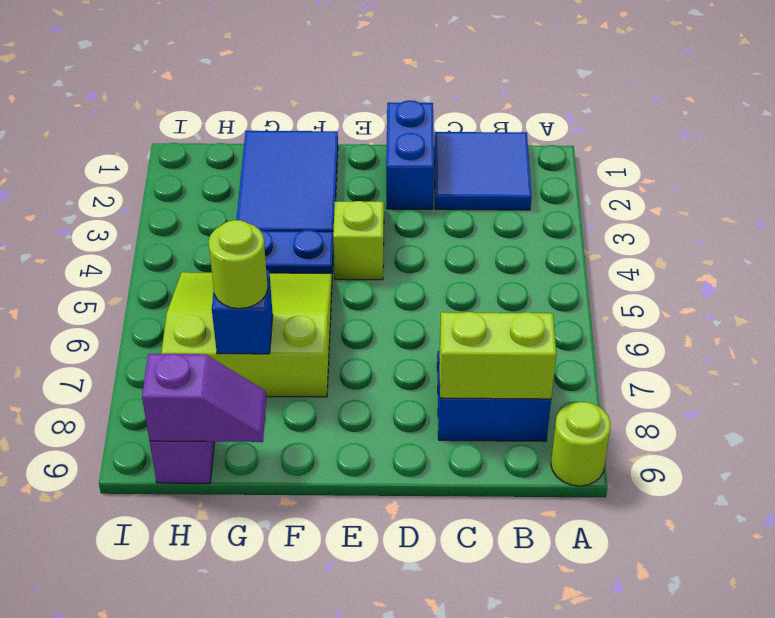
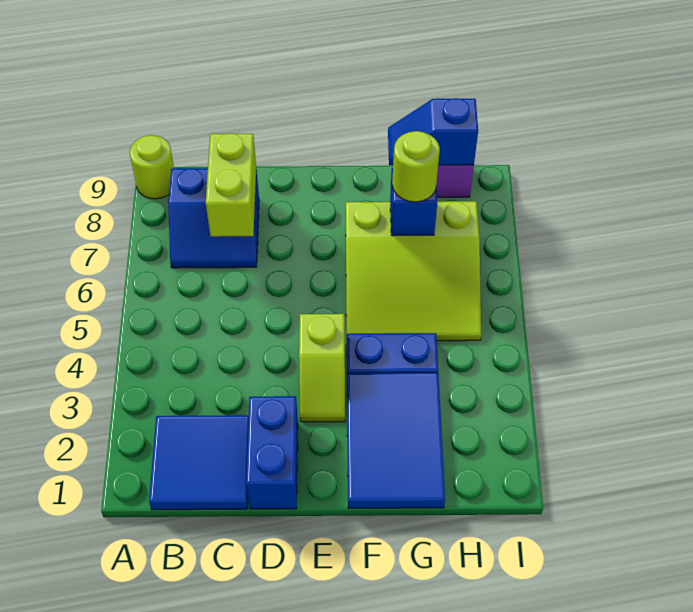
lime 1x2 brick [439,312,556,399] -> lime 1x2 brick turned to [206,133,256,237]
purple 1x2 slope [142,354,266,442] -> blue 1x2 slope [388,98,478,165]

